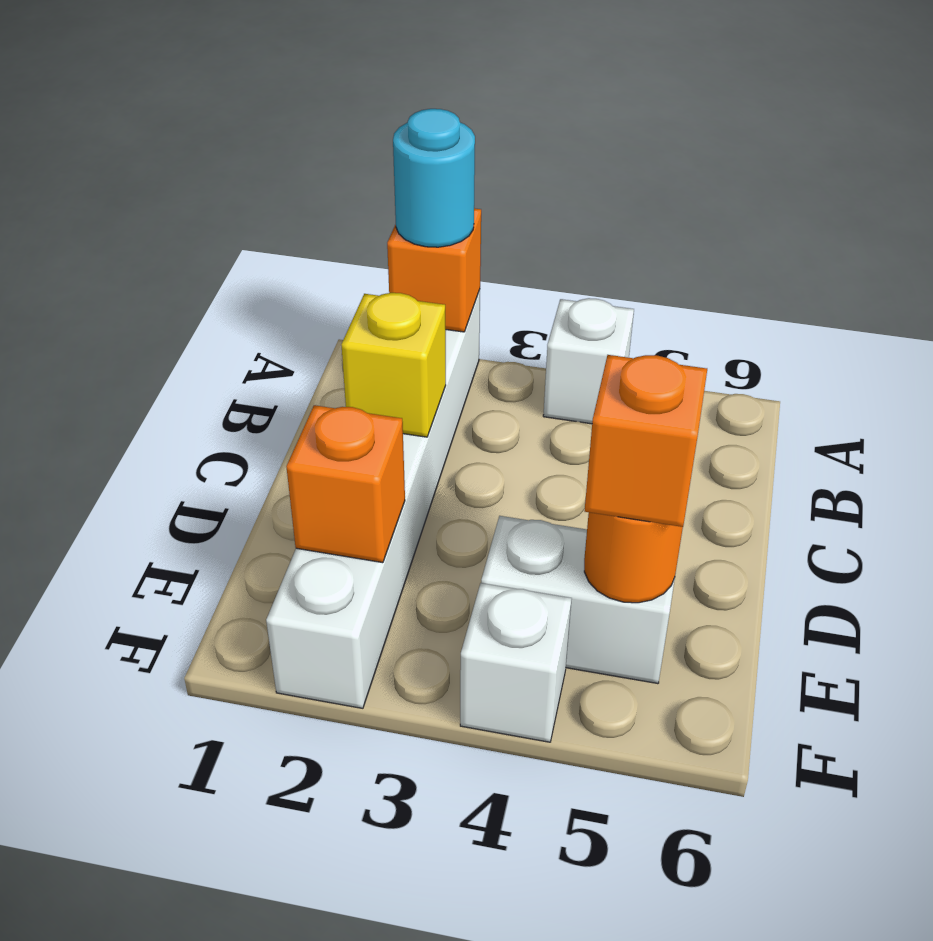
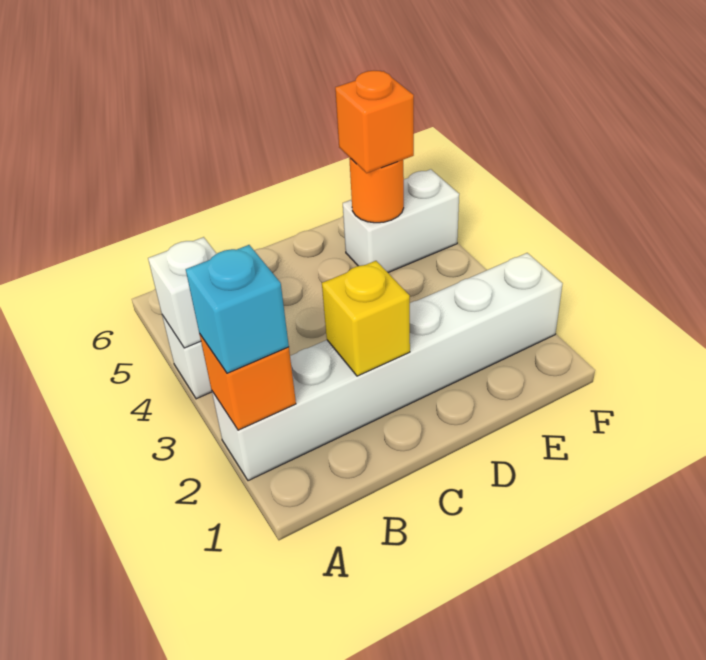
cyan 1x1 round brick [393,109,475,247] -> cyan 1x1 brick [186,245,289,373]
orange 1x1 brick [286,405,405,563] -> none
white 1x2 brick [481,516,675,684] -> white 1x2 brick turned to [343,169,459,273]
white 1x1 brick [460,583,572,742] -> white 1x1 brick moved to [148,237,216,348]

